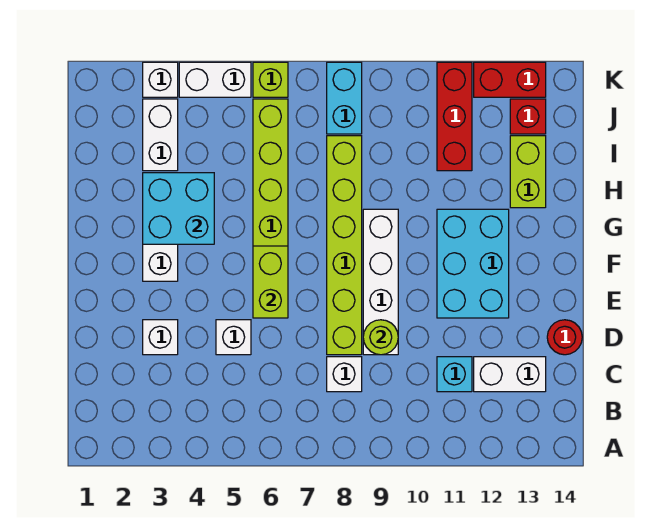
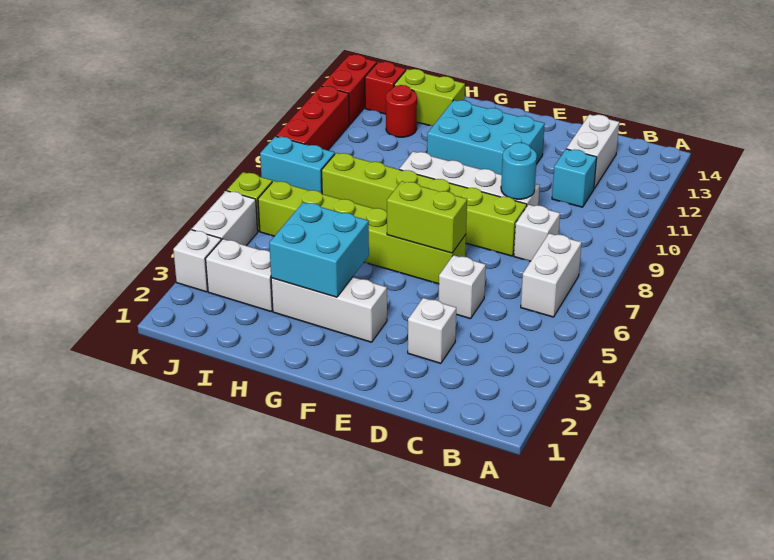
none -> white 1x2 brick [521,233,582,317]
lime 1x1 round brick [363,320,398,355] -> cyan 1x1 round brick [501,143,537,199]
red 1x1 round brick [547,320,582,355] -> red 1x1 round brick moved to [386,85,417,137]
red 1x3 brick [437,62,472,171] -> red 1x3 brick turned to [276,86,349,150]

